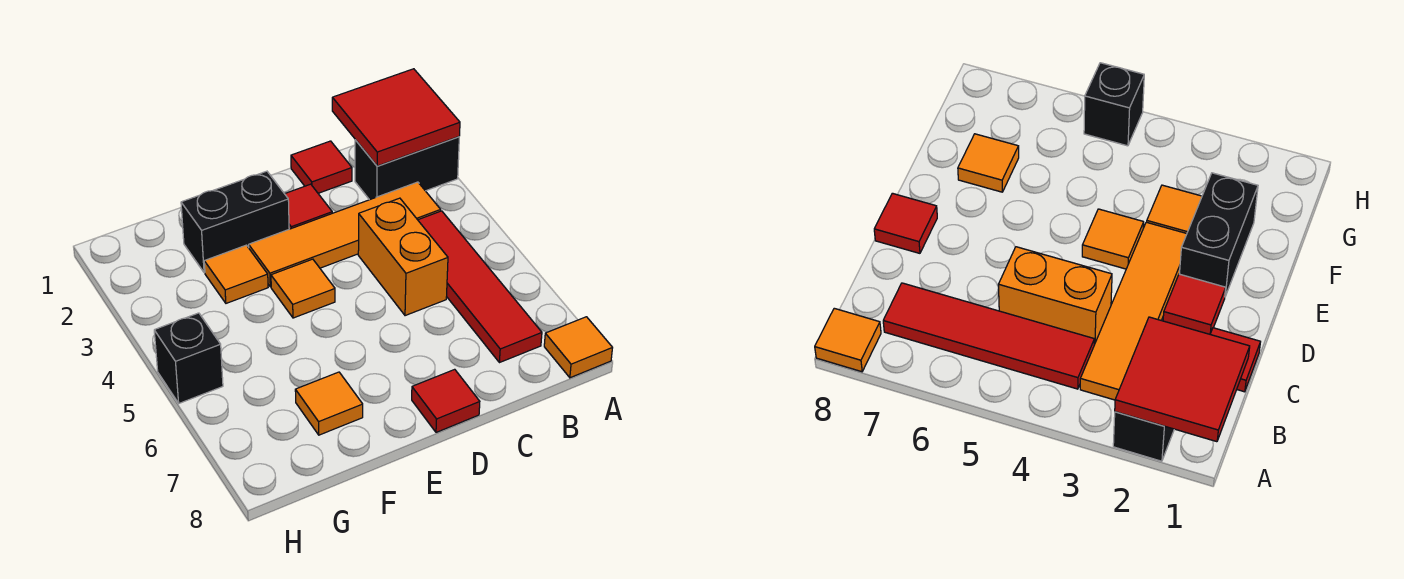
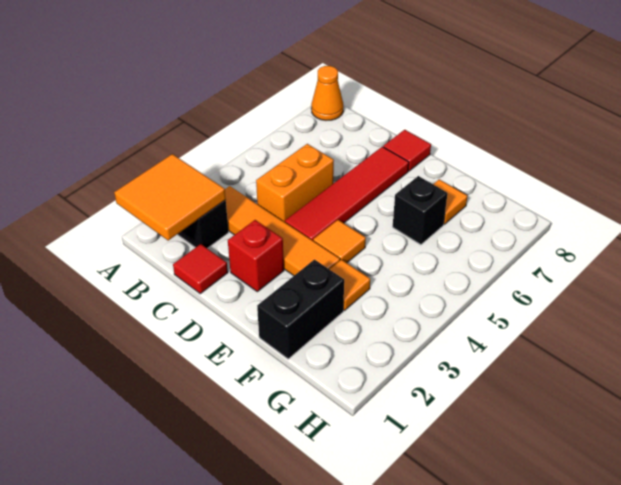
red 2x2 tile [332,69,460,166] -> orange 2x2 tile [114,154,226,241]
orange 1x1 tile [544,317,612,378] -> orange 1x1 cone [311,66,344,120]
red 1x4 tile [418,211,542,363] -> red 1x4 tile moved to [285,147,409,240]
red 1x1 tile [285,184,332,229] -> red 1x1 brick [228,220,284,292]
black 1x2 brick [181,171,289,273] -> black 1x2 brick turned to [257,260,344,359]
black 1x1 brick [154,313,223,403] -> black 1x1 brick moved to [393,176,448,245]

